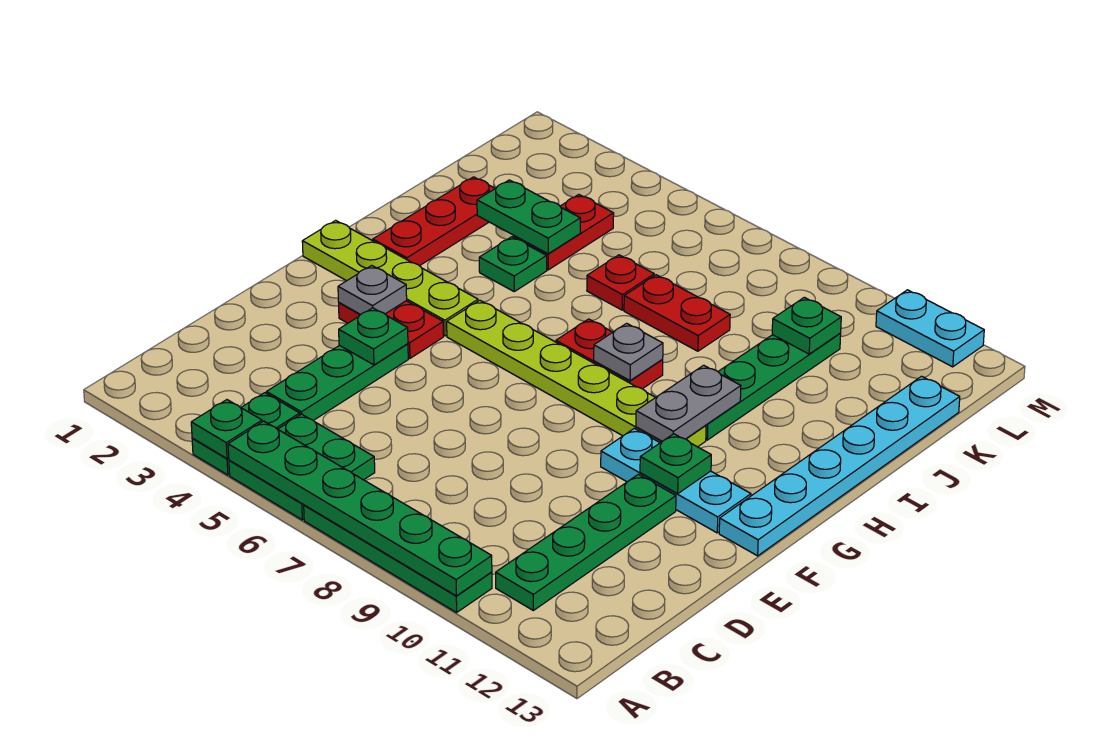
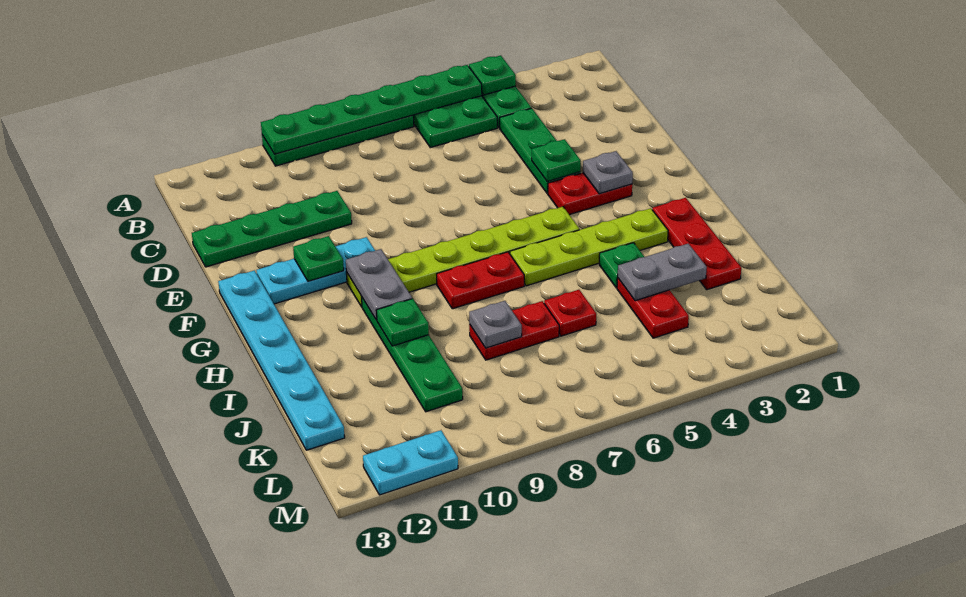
green 1x4 plate [496,474,676,610] -> green 1x4 plate turned to [192,191,352,267]
lime 1x4 plate [302,220,478,336] -> lime 1x4 plate moved to [510,208,668,286]
grey 1x1 plate [594,323,663,381] -> grey 1x1 plate moved to [469,301,522,348]
green 1x2 plate [477,180,580,254] -> grey 1x2 plate [618,244,707,301]
green 1x1 plate [772,297,841,354] -> green 1x1 plate moved to [377,299,429,346]

